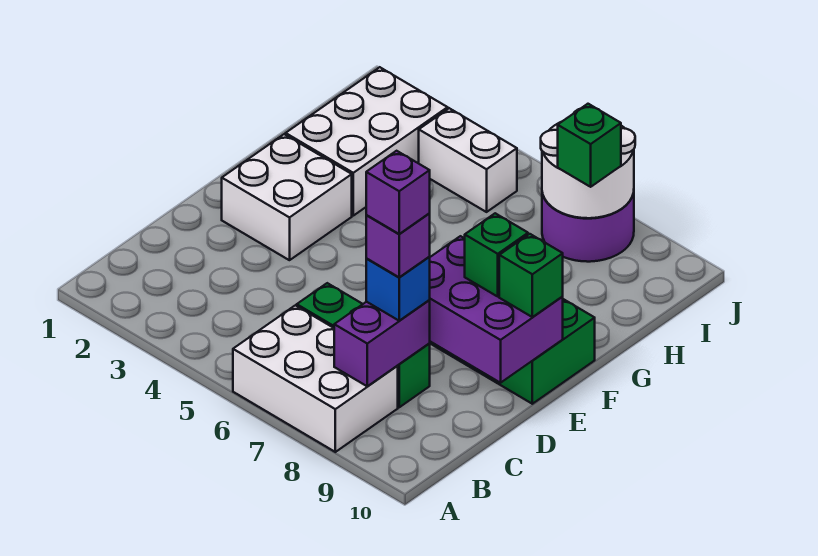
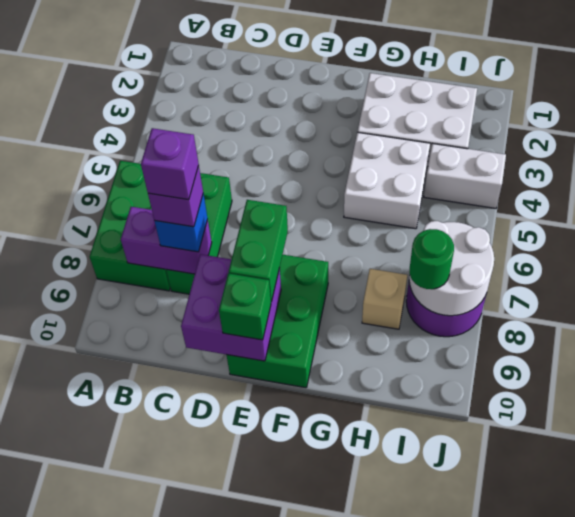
white 2x3 brick [233,305,398,452] -> green 2x3 brick [90,161,170,291]
purple 2x3 brick [430,236,563,383] -> purple 2x2 brick [181,254,281,361]
white 2x2 brick [222,134,352,260] -> white 2x2 brick moved to [344,132,430,229]
green 1x1 brick [465,213,528,296] -> green 1x2 brick [229,200,288,302]
none -> tan 1x1 brick [362,269,407,329]
white 1x2 brick [419,108,517,212] -> white 1x2 brick turned to [424,144,506,208]
green 1x1 brick [558,104,621,187] -> green 1x1 round brick [410,229,454,289]

